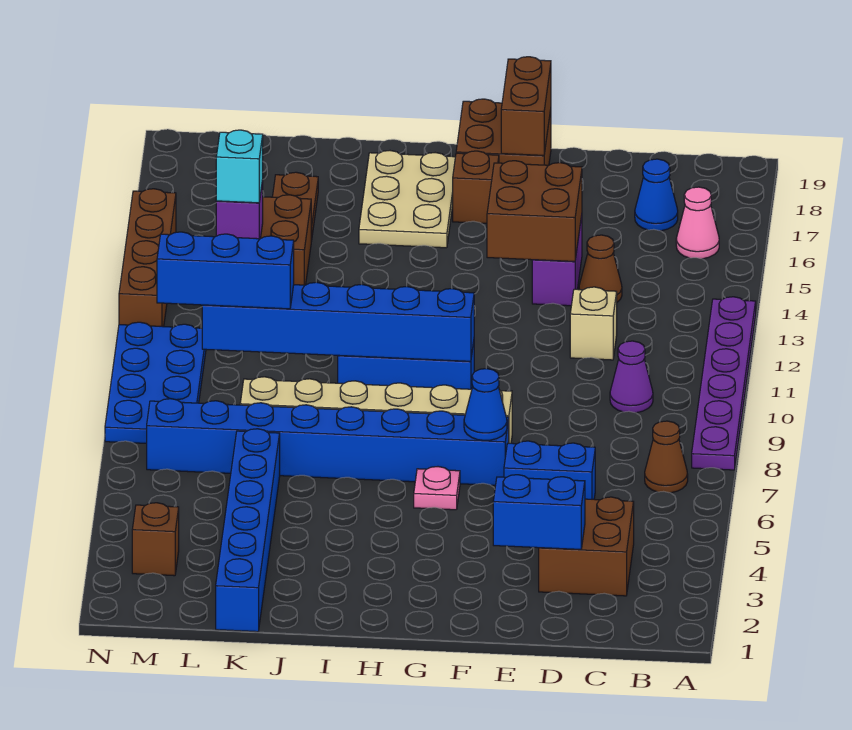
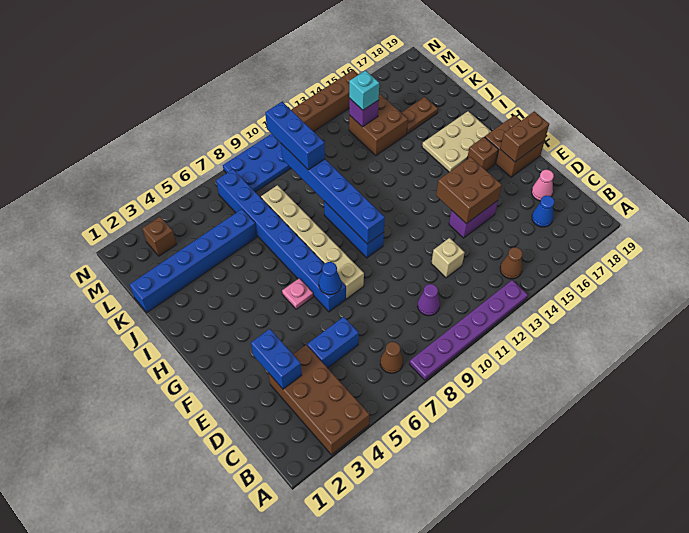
pink 1x1 cone [676,187,719,259] -> pink 1x1 cone moved to [532,170,554,201]
brown 2x2 brick [539,497,634,596] -> brown 2x4 brick [269,345,369,455]
blue 1x2 brick [504,441,595,499] -> blue 1x2 brick turned to [307,317,359,368]
brown 1x1 cone [579,235,622,302] -> brown 1x1 cone moved to [500,247,522,279]

